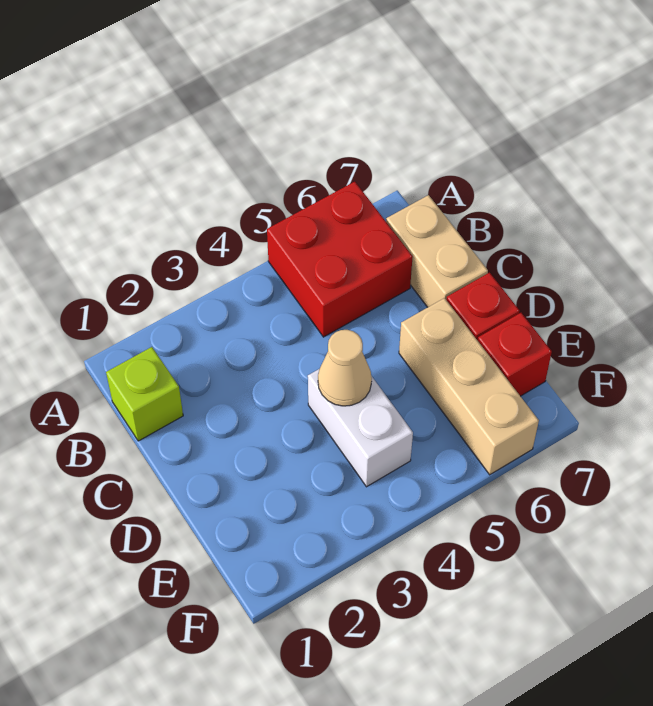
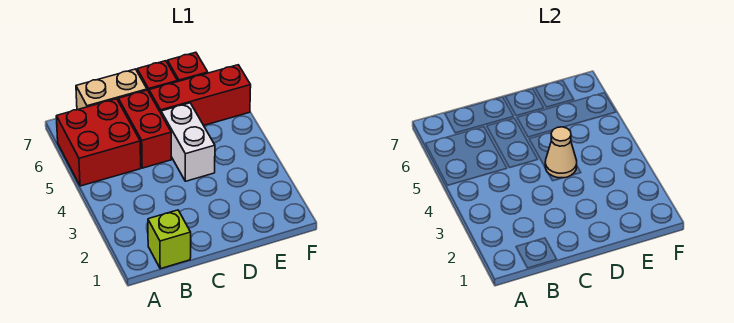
none -> red 1x2 brick [118,90,172,168]
white 1x2 brick [308,369,413,487] -> white 1x2 brick turned to [161,103,215,181]
tan 1x3 brick [399,298,539,475] -> red 1x3 brick [149,65,251,125]

